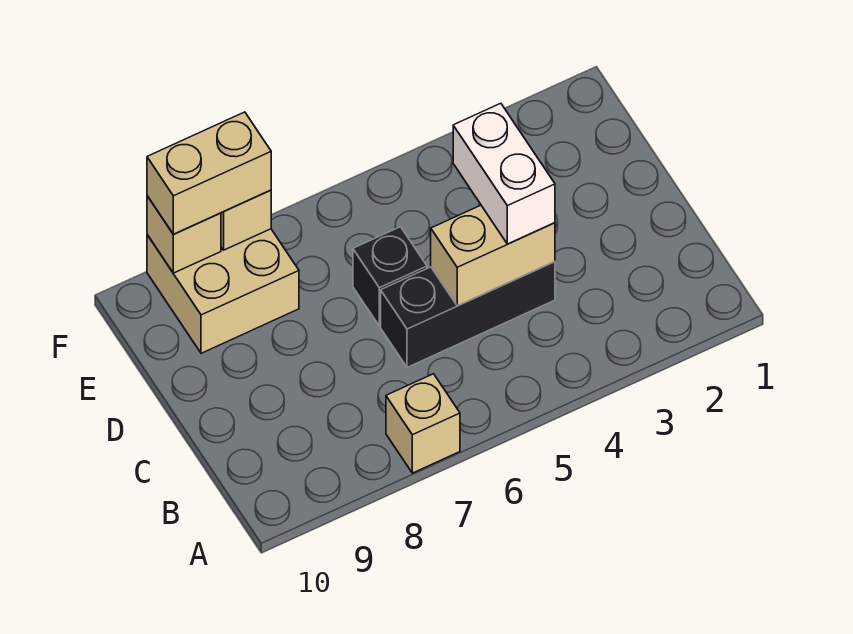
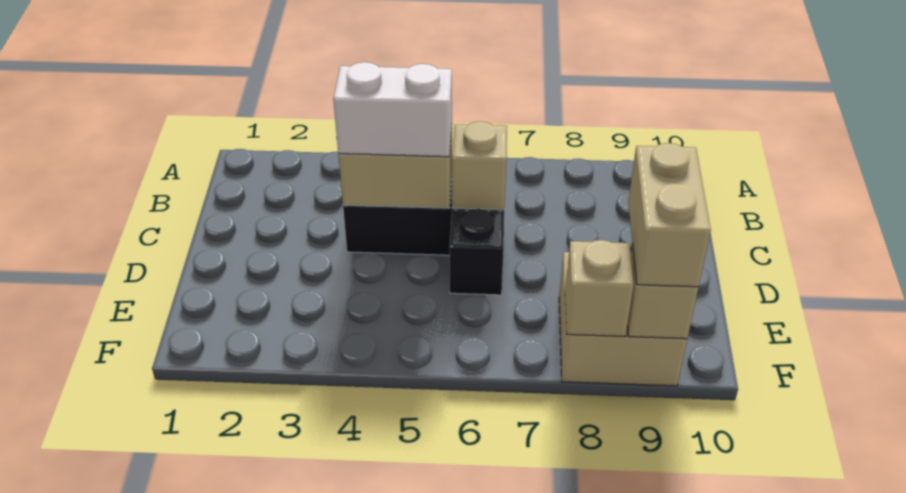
tan 1x1 brick [386,374,460,473] -> tan 1x1 brick moved to [452,121,507,210]
white 1x2 brick [453,103,555,244] -> white 1x2 brick turned to [333,62,452,157]
tan 1x2 brick [147,112,271,234] -> tan 1x2 brick turned to [628,143,711,287]

